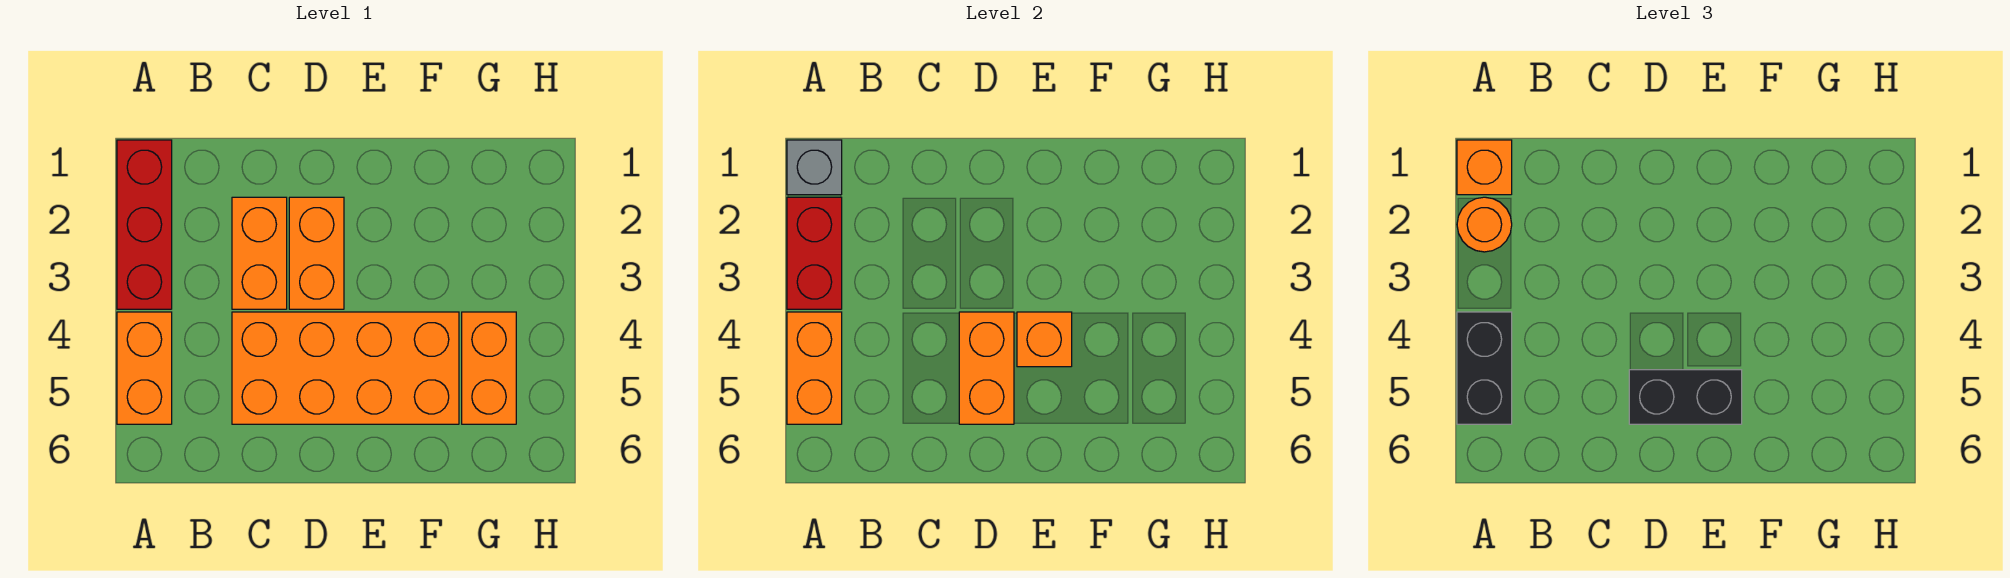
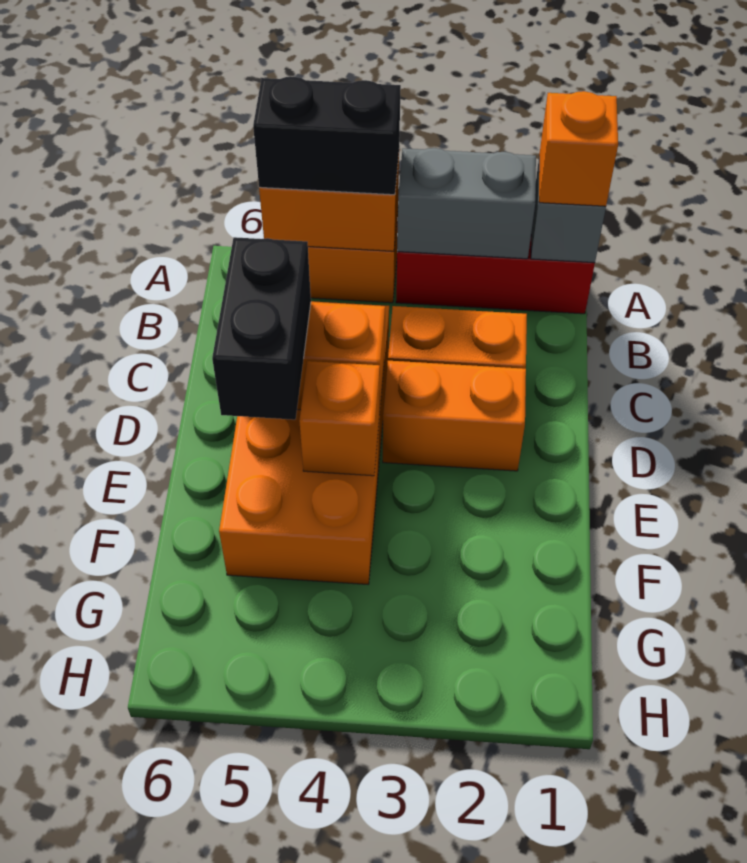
red 1x2 brick [787,197,842,309] -> grey 1x2 brick [397,148,536,259]
orange 1x1 round brick [1457,197,1512,252] -> none
orange 1x2 brick [462,312,516,424] -> none

